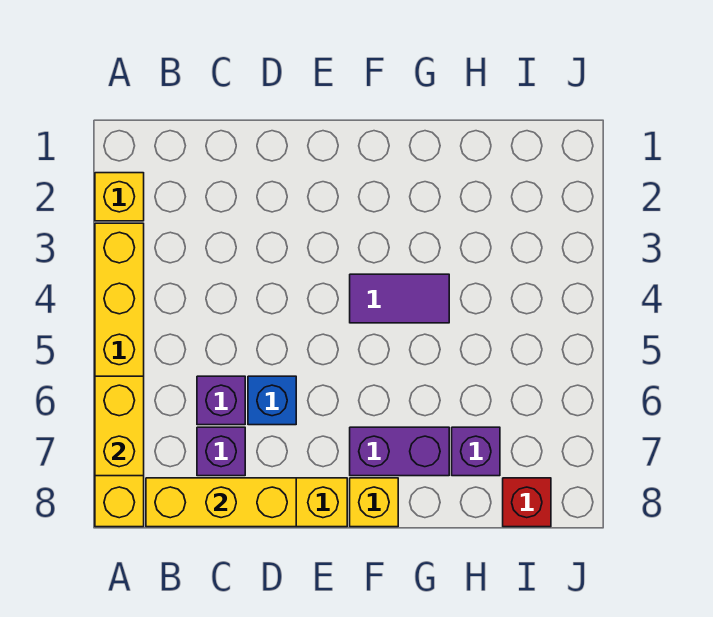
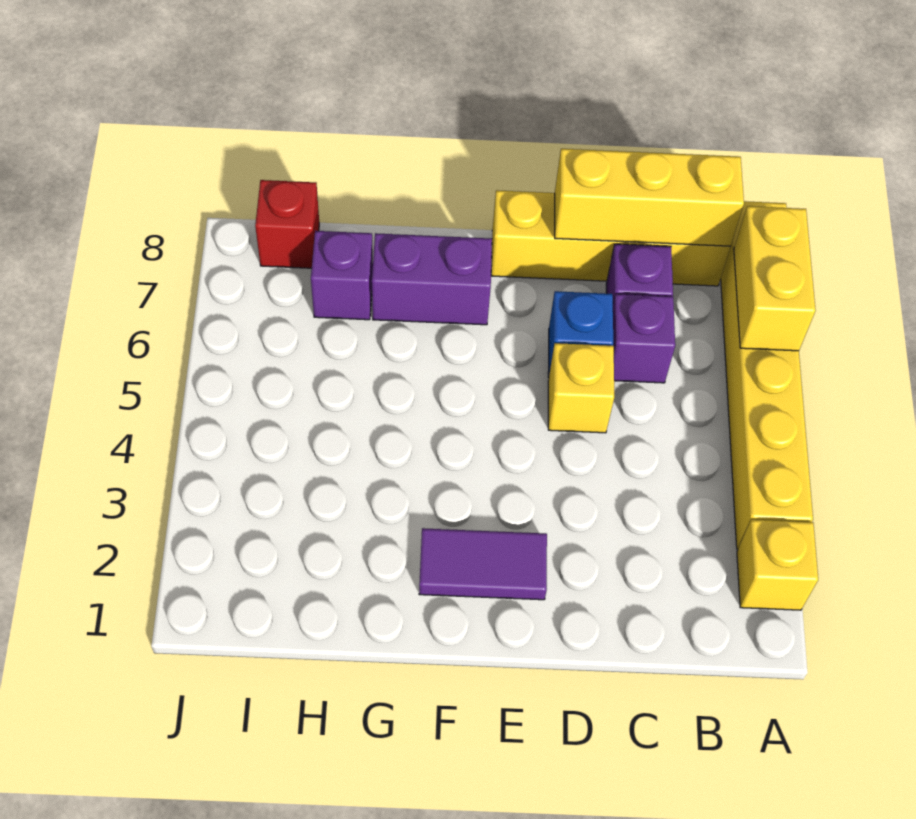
purple 1x2 tile [350,274,449,323] -> purple 1x2 tile moved to [419,528,547,600]
yellow 1x1 brick [350,478,398,527] -> yellow 1x1 brick moved to [548,343,614,433]

